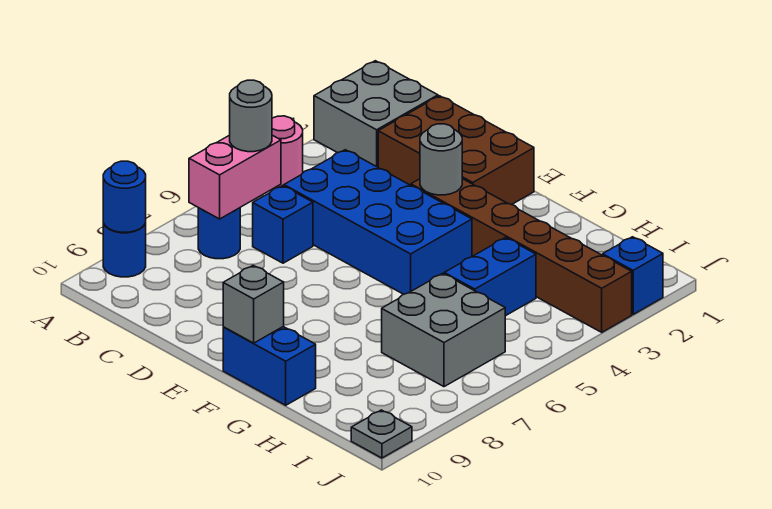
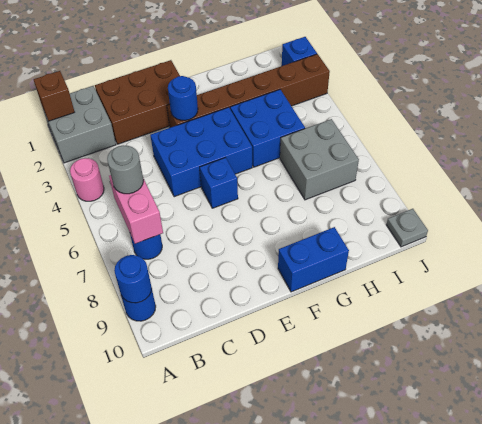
none -> brown 1x1 brick [34,71,75,121]
blue 2x4 brick [284,150,472,294] -> blue 2x3 brick [150,107,252,197]
blue 1x1 brick [253,186,313,263] -> blue 1x1 brick moved to [200,158,238,208]
grey 1x1 round brick [420,124,462,195] -> blue 1x1 round brick [168,76,198,120]
grey 1x1 brick [223,266,284,343] -> none
blue 1x2 brick [444,238,536,316] -> blue 2x2 brick [230,90,305,167]

